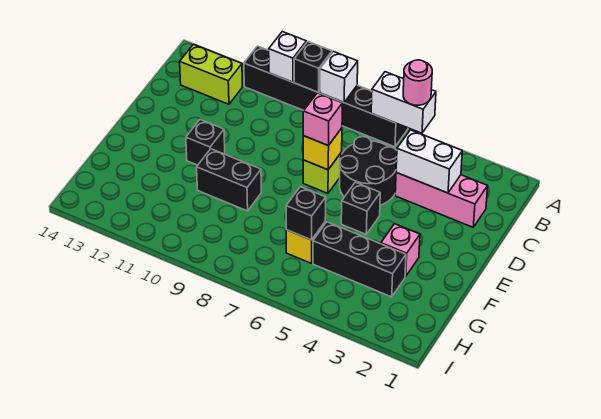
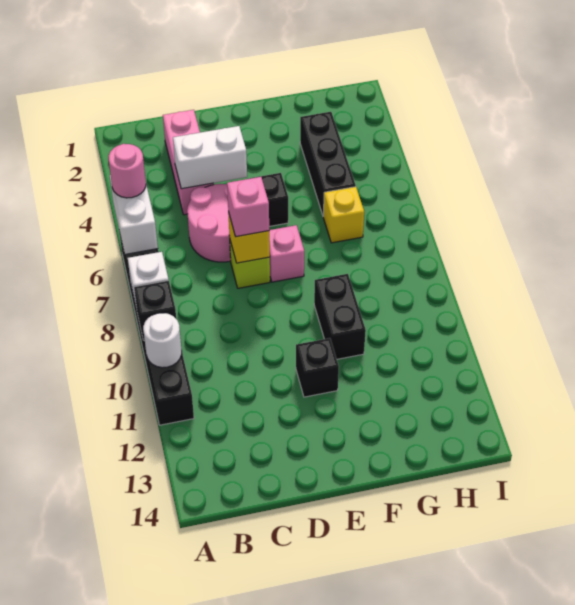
white 1x1 brick [268,32,306,82] -> white 1x1 round brick [143,313,182,368]
lime 1x2 brick [180,44,242,104] -> none
white 1x2 brick [396,130,462,193] -> white 1x2 brick turned to [173,126,247,189]
black 2x2 round brick [340,137,397,205] -> pink 2x2 round brick [187,181,233,262]
pink 1x1 brick [381,224,420,276] -> pink 1x1 brick moved to [269,225,304,282]
black 1x1 brick [286,187,326,240] -> none

